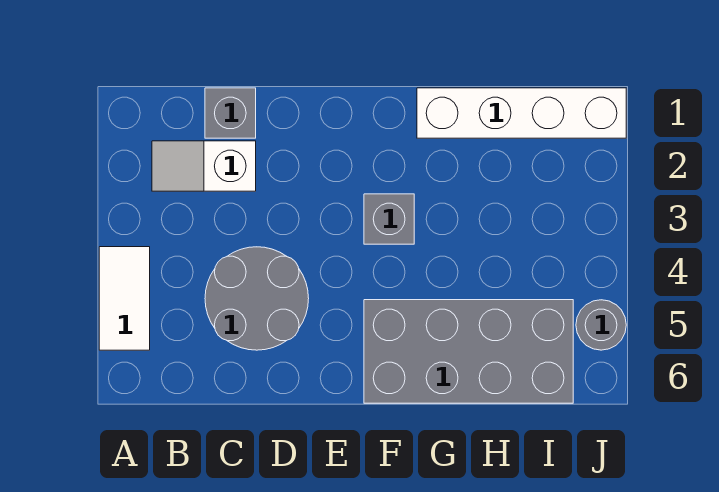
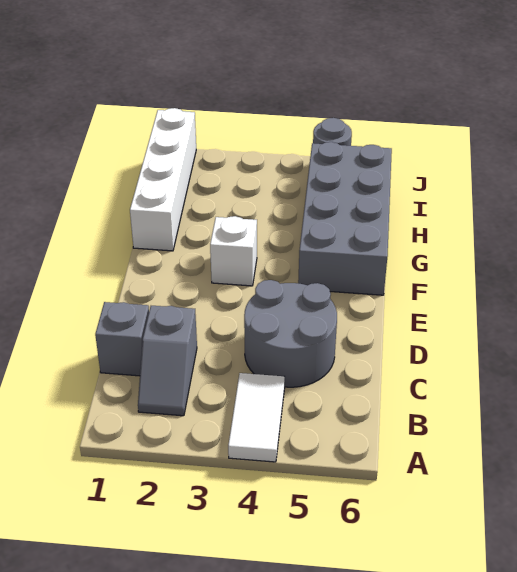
white 1x2 tile [99,247,150,350] -> white 1x2 tile turned to [228,373,285,462]
white 1x2 slope [152,141,256,191] -> grey 1x2 slope [138,306,197,416]
grey 1x1 brick [364,194,414,244] -> white 1x1 brick [210,216,257,286]

